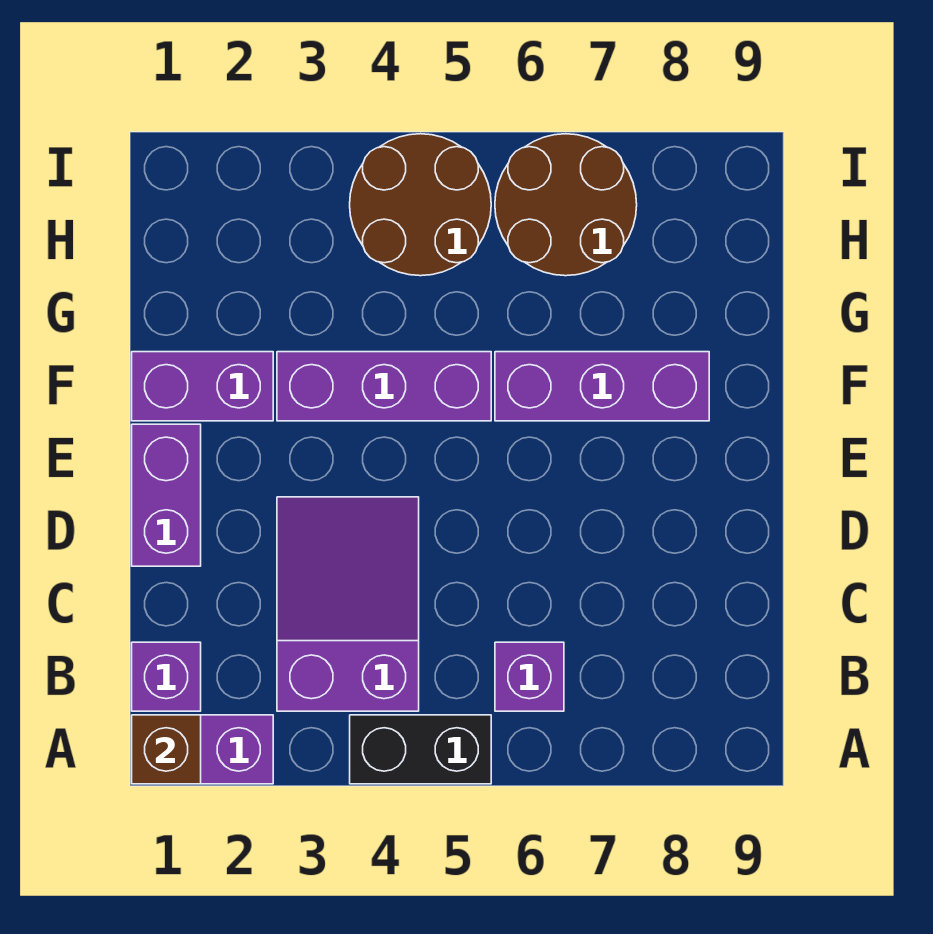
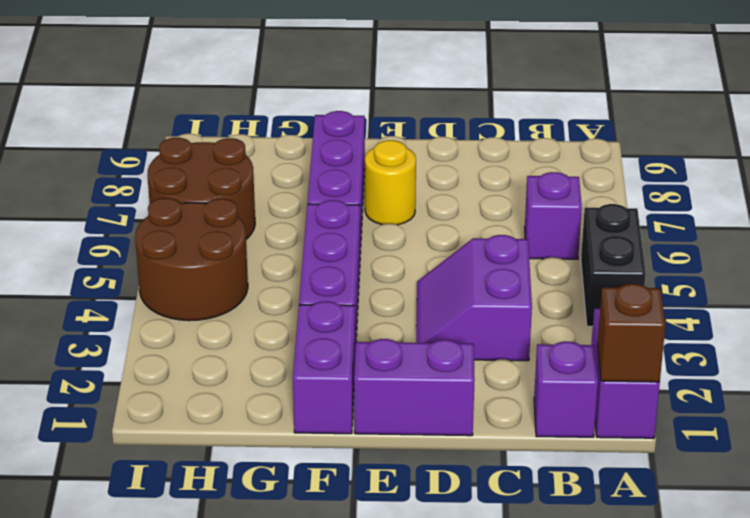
purple 2x3 slope [277,497,419,711] -> purple 2x2 slope [416,235,532,361]
none -> yellow 1x1 round brick [365,140,416,225]

